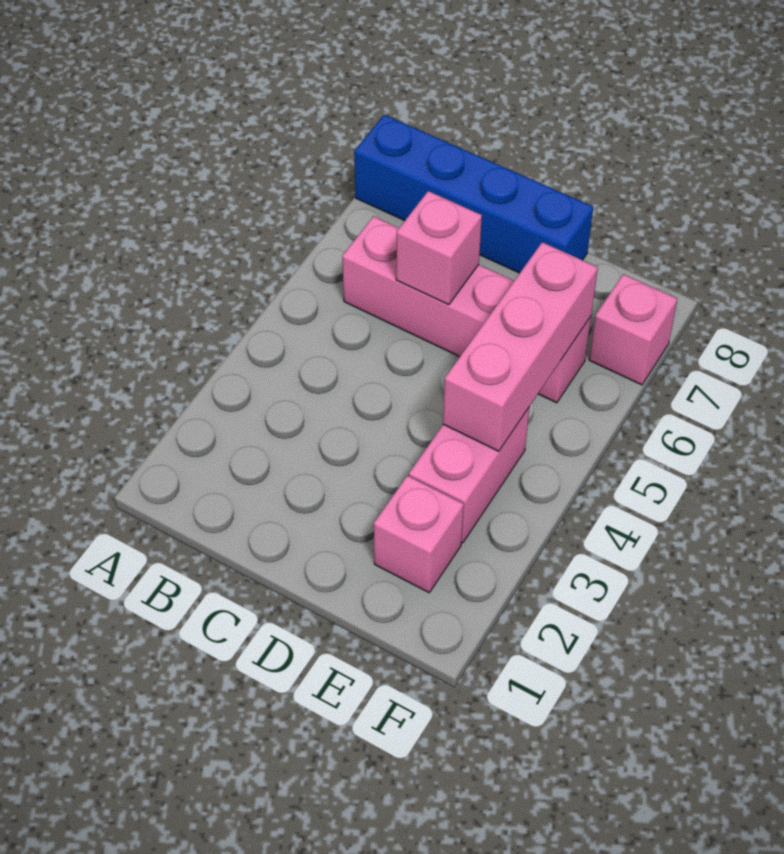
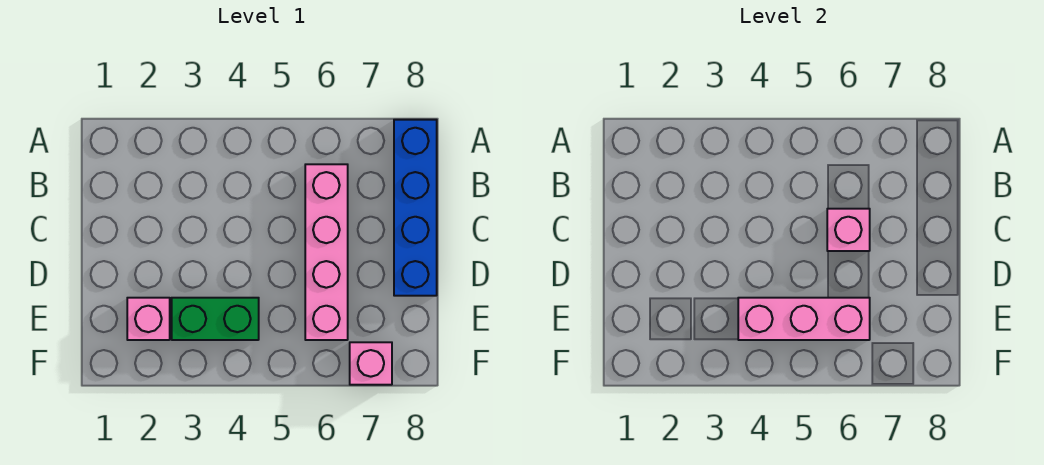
pink 1x2 brick [409,408,529,543] -> green 1x2 brick [172,298,259,340]

